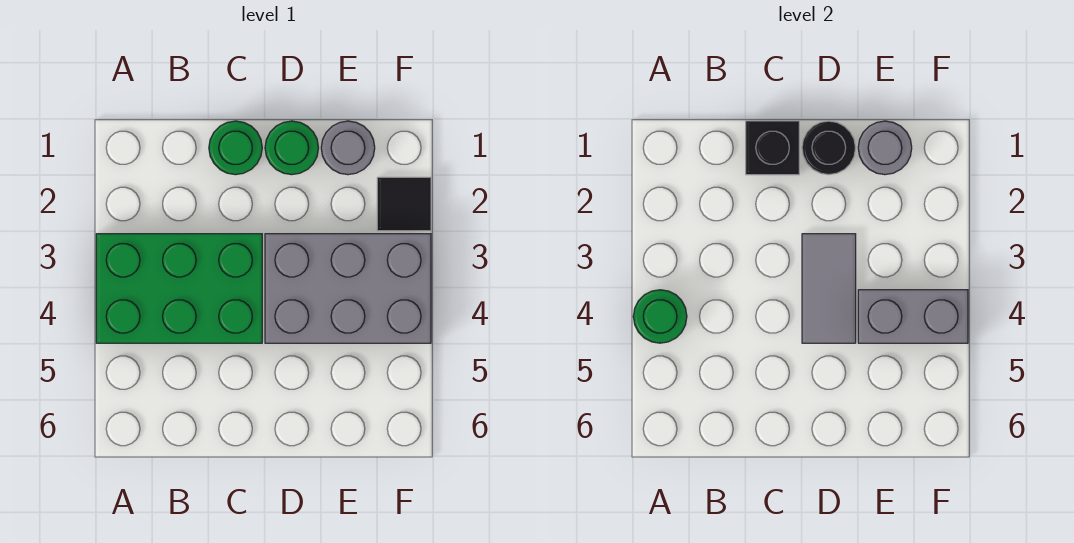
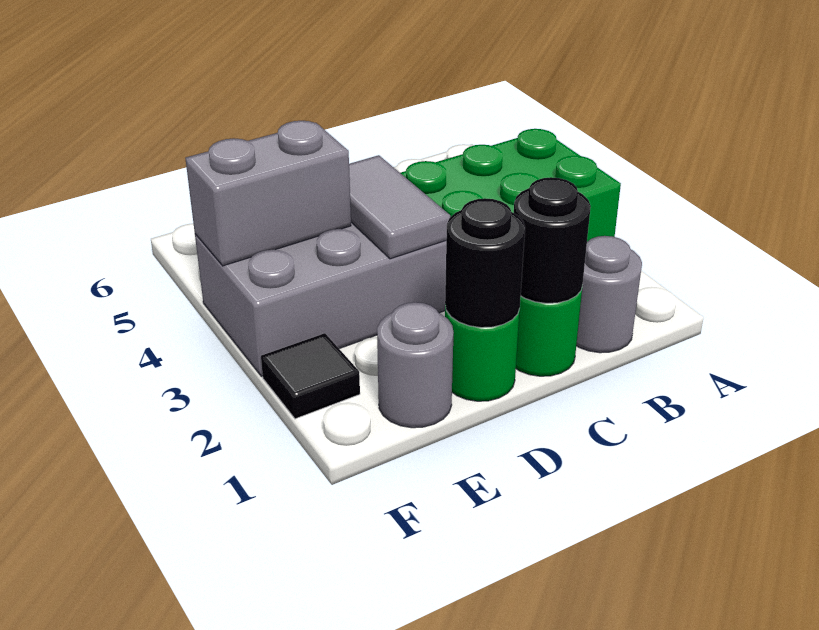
green 1x1 round brick [633,290,687,343] -> none
black 1x1 brick [746,121,799,175] -> black 1x1 round brick [514,177,591,303]
grey 1x1 round brick [858,121,912,175] -> grey 1x1 round brick moved to [576,236,642,353]

